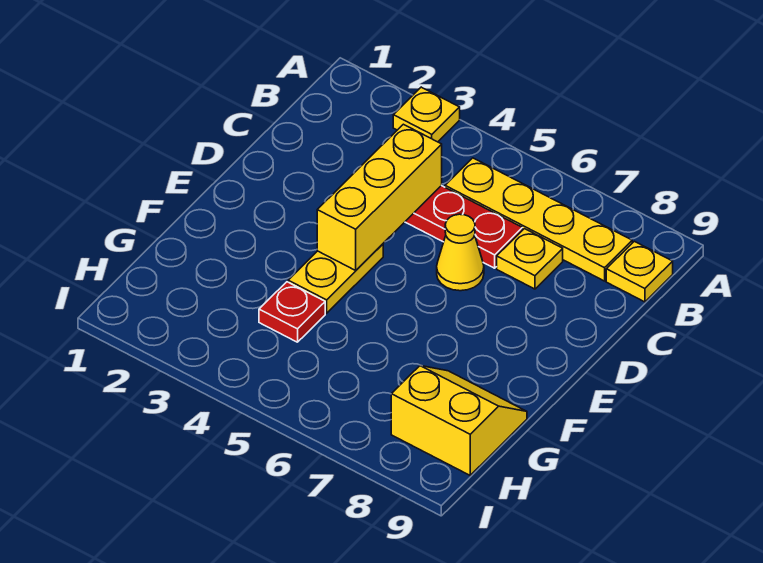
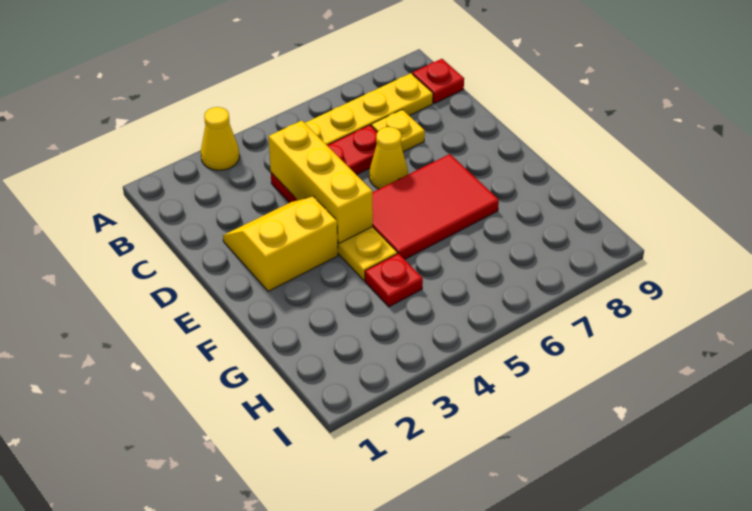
yellow 1x1 plate [393,87,460,142] -> yellow 1x1 cone [201,107,239,170]
yellow 1x1 plate [606,241,673,302] -> red 1x1 plate [412,59,464,104]
none -> red 2x3 tile [372,154,499,259]
yellow 2x2 slope [391,366,527,475] -> yellow 2x2 slope moved to [223,196,338,291]

